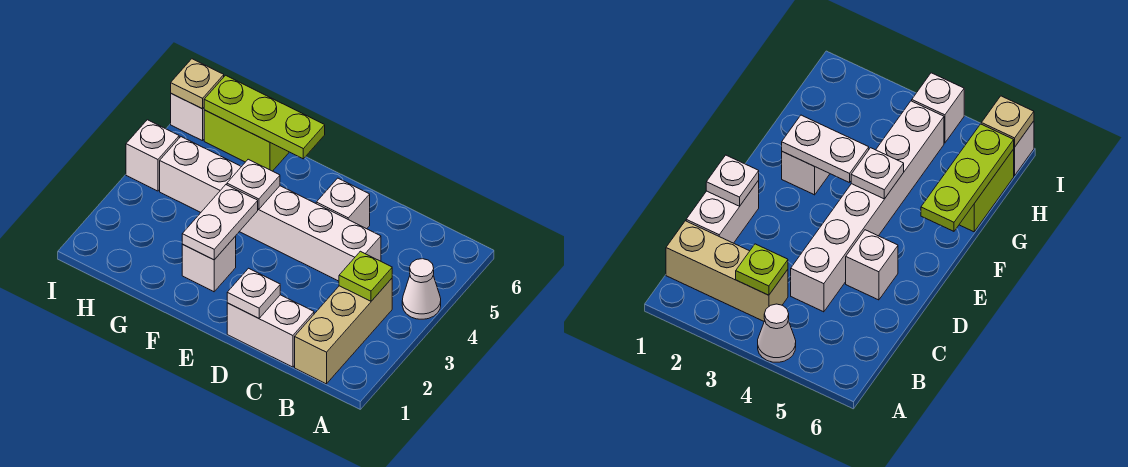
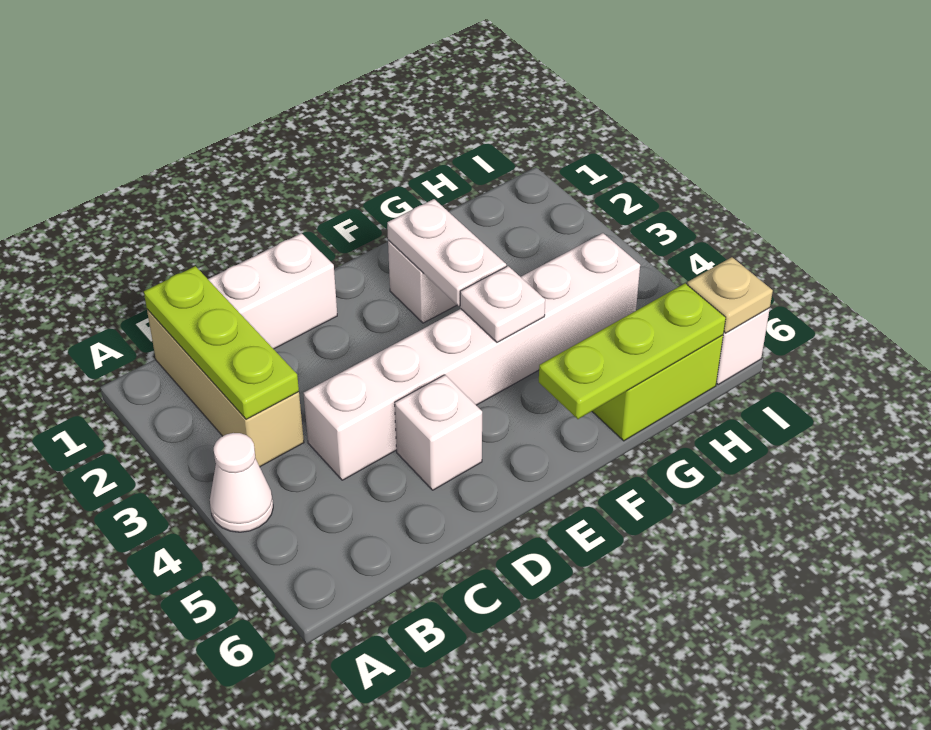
lime 1x1 plate [339,251,392,301] -> lime 1x3 plate [144,266,299,419]
white 1x1 plate [227,268,280,318] -> none
white 1x1 brick [126,120,179,191] -> none

